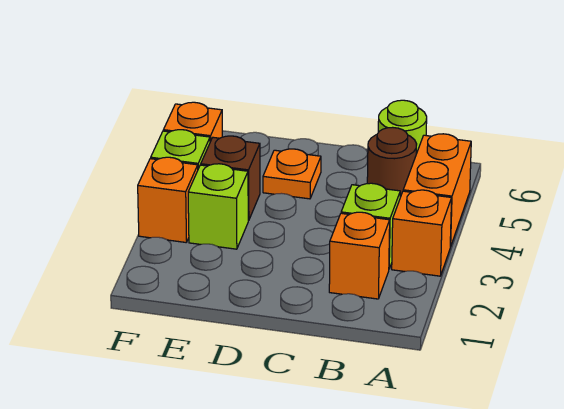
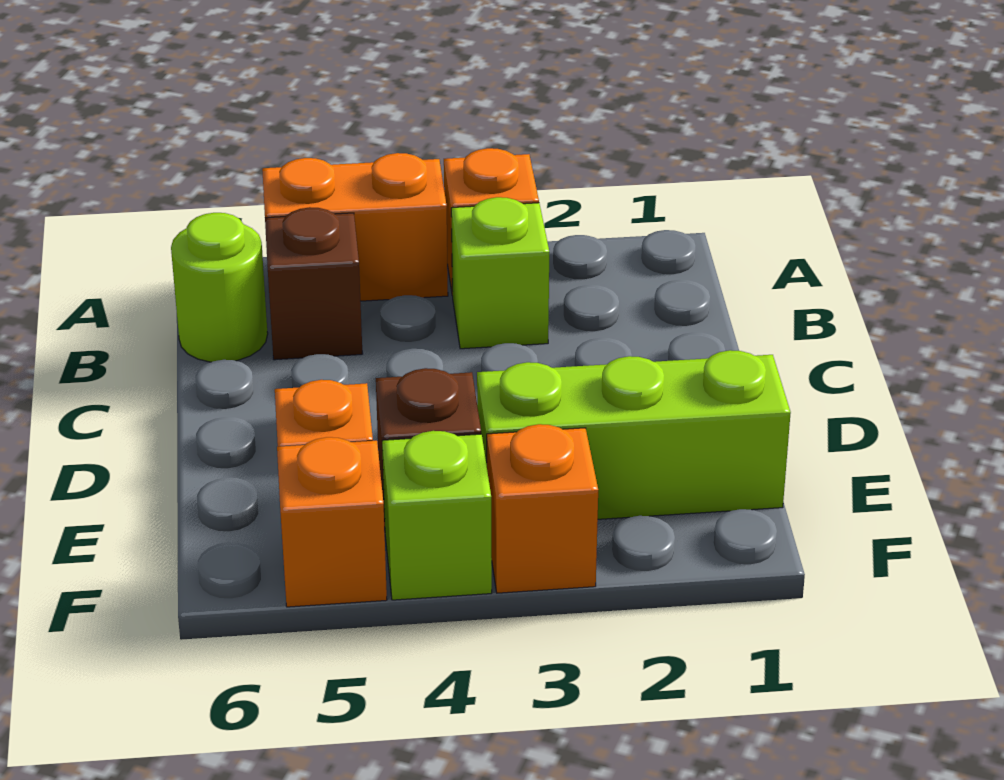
orange 1x1 brick [329,212,390,299] -> none
brown 1x1 round brick [367,127,417,197] -> brown 1x1 brick [265,207,363,360]
lime 1x1 brick [188,164,248,249] -> lime 1x3 brick [477,350,791,519]

